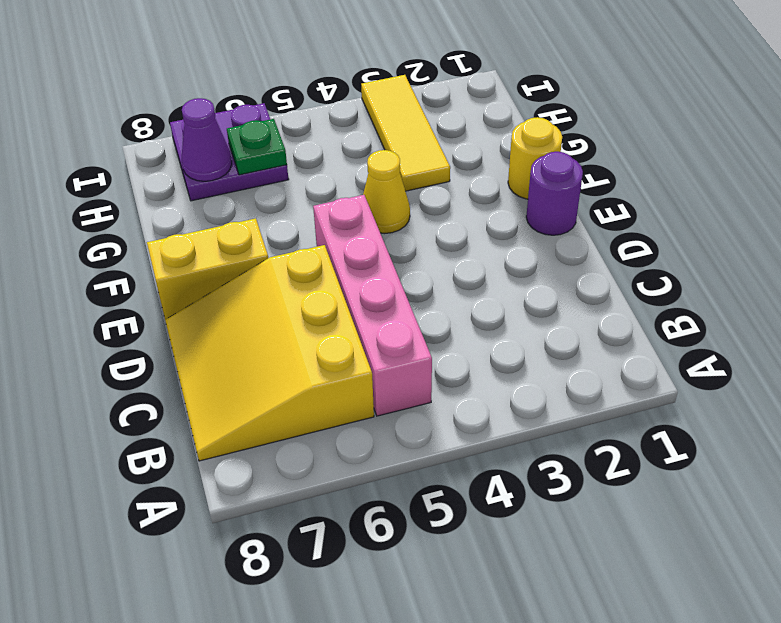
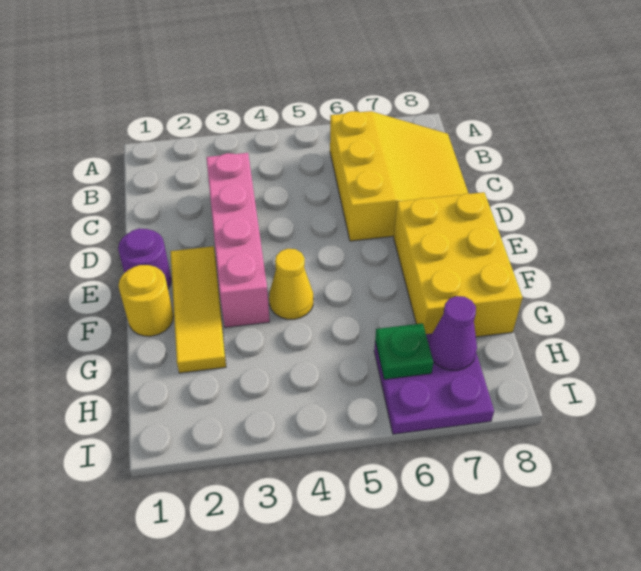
pink 1x4 brick [313,195,432,416] -> pink 1x4 brick moved to [206,153,270,327]
yellow 1x2 brick [147,218,268,320] -> yellow 2x3 brick [394,192,523,337]
yellow 1x3 tile [361,75,450,191] -> yellow 1x3 tile moved to [170,246,226,373]

